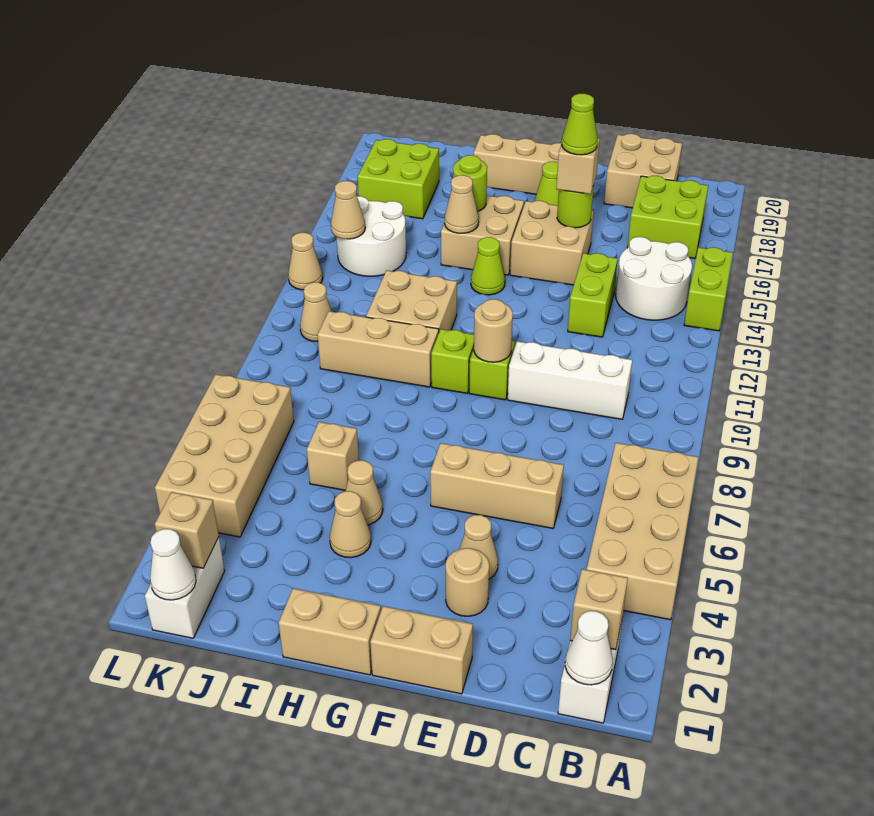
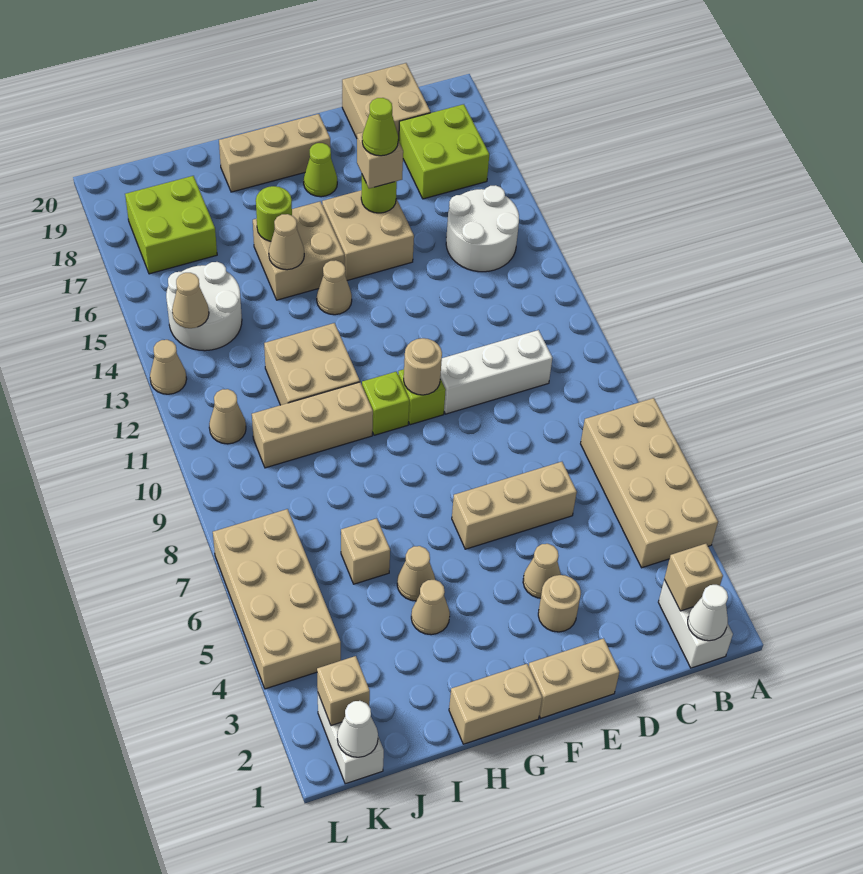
lime 1x2 brick [684,247,733,331] -> none
lime 1x2 brick [568,253,618,337] -> none
lime 1x1 cone [471,237,505,295] -> tan 1x1 cone [317,260,352,315]

